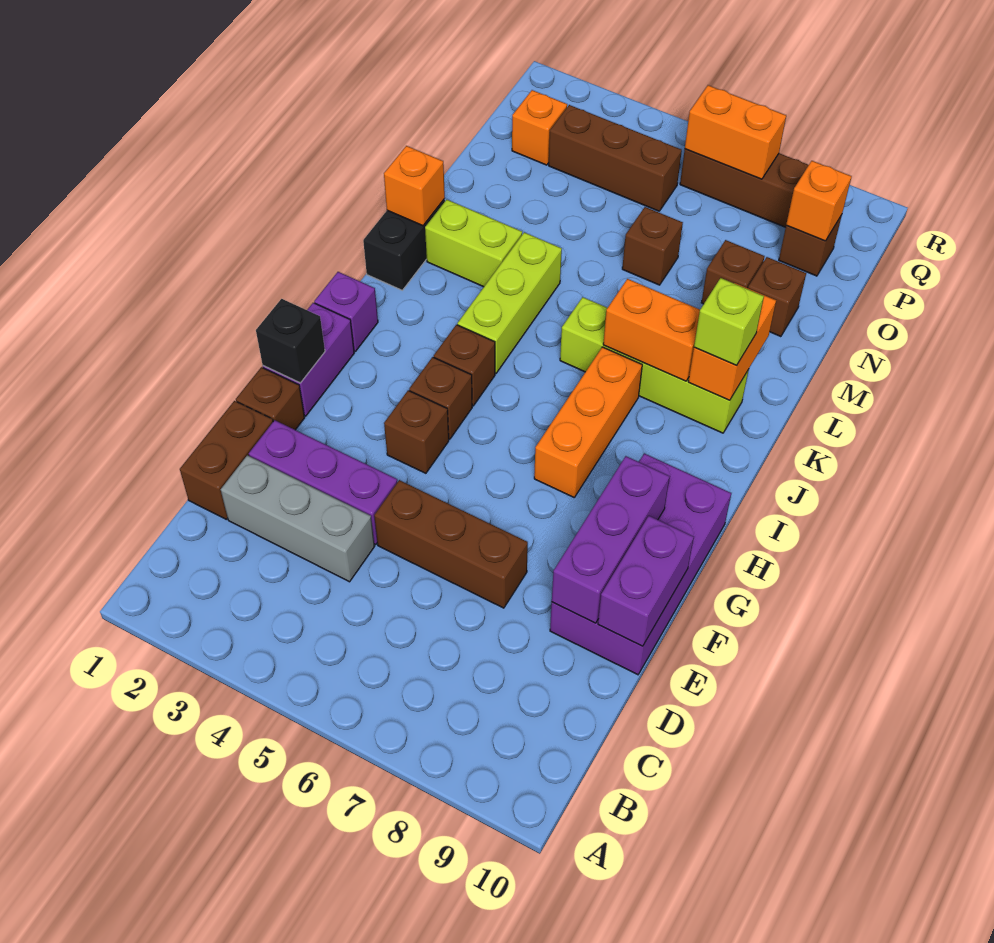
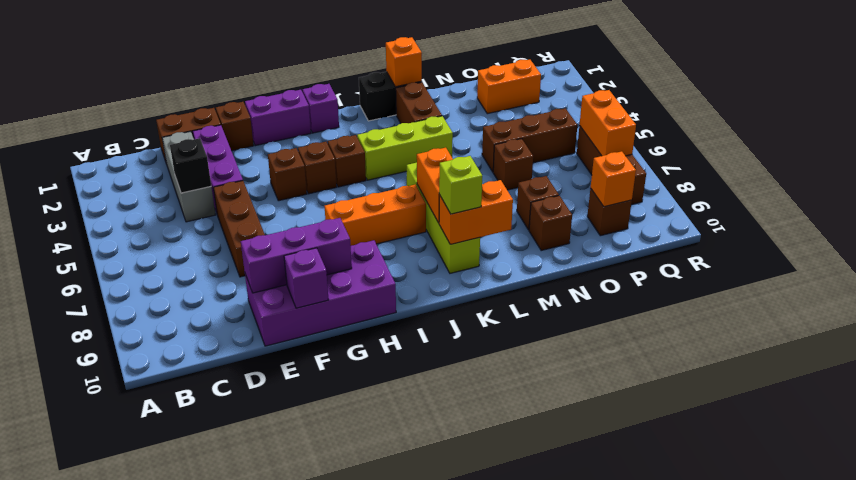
purple 1x2 brick [598,516,694,646] -> purple 1x1 brick [284,248,329,308]
black 1x1 brick [256,299,325,383] -> black 1x1 brick moved to [170,138,211,193]
lime 1x2 brick [425,200,522,287] -> brown 1x2 brick [396,82,442,123]
orange 1x1 brick [512,90,567,165] -> orange 1x2 brick [477,60,541,114]
brown 1x3 brick [549,105,682,211] -> brown 1x3 brick turned to [482,108,577,172]

